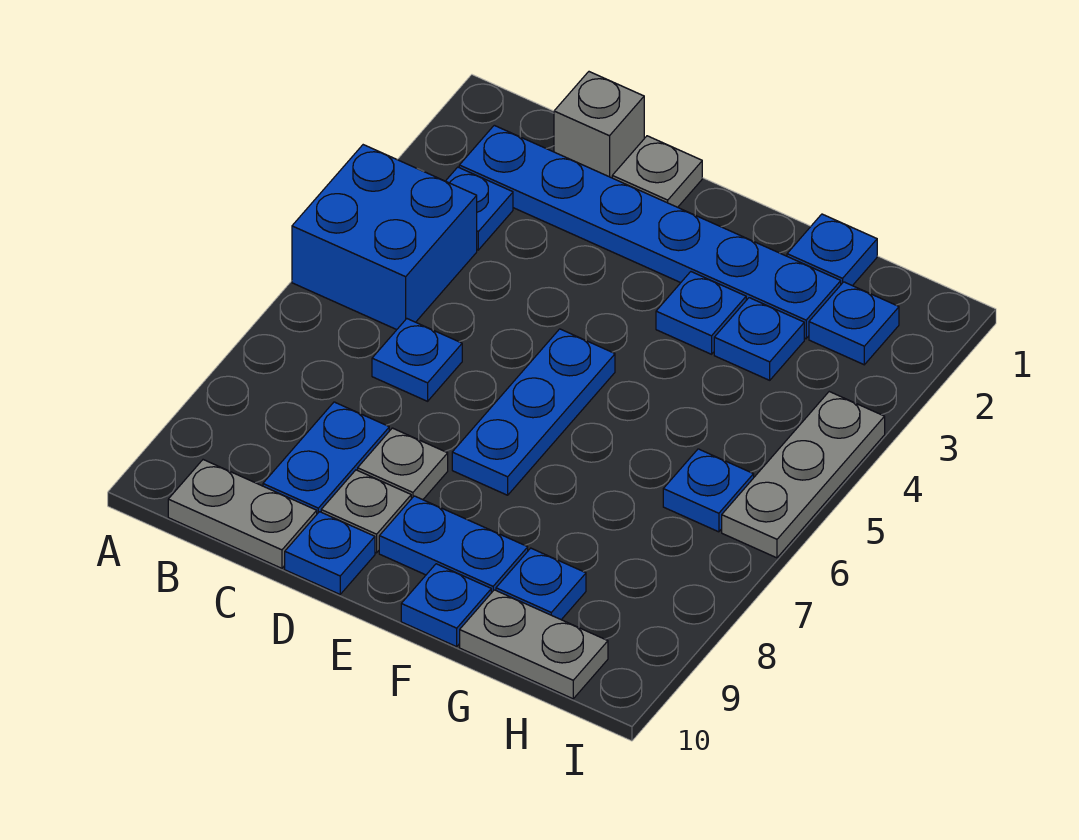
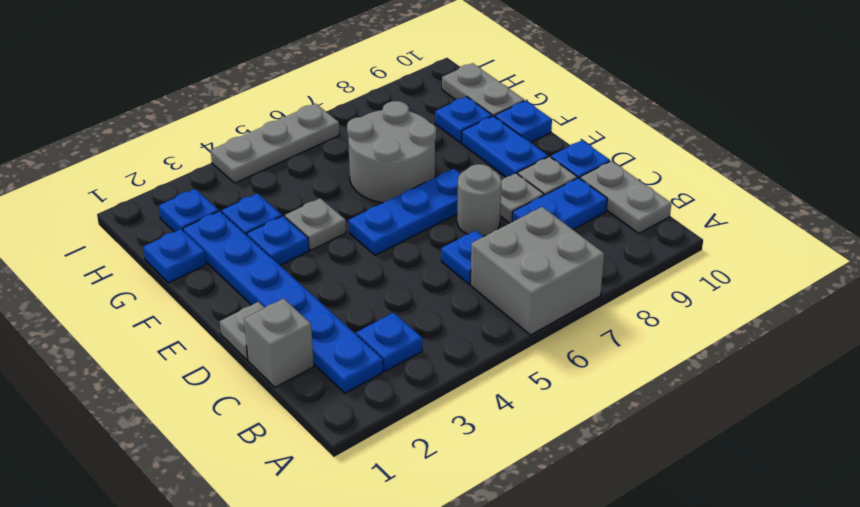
blue 2x2 brick [292,145,477,330] -> none
none -> grey 2x2 brick [471,207,604,335]
none -> grey 1x1 round brick [457,164,501,236]
none -> grey 1x1 plate [285,198,346,250]
none -> grey 2x2 round brick [347,101,436,203]
blue 1x1 plate [663,449,754,532] -> none

